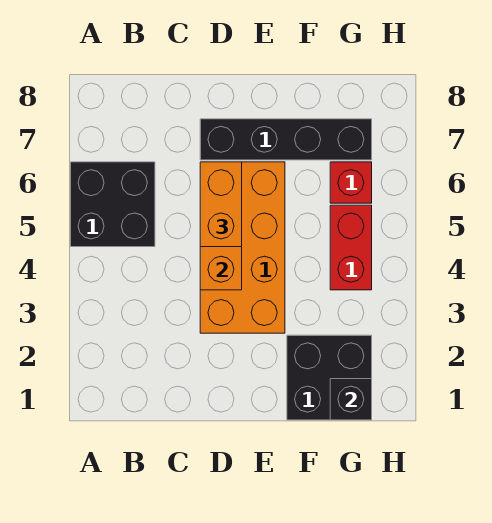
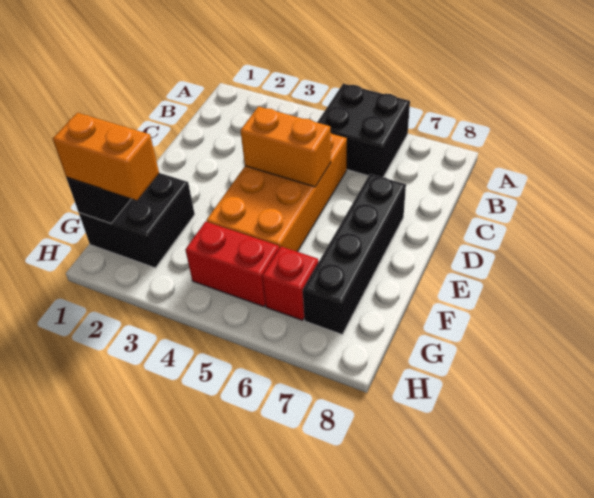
orange 2x4 brick [200,162,285,333] -> orange 2x4 brick turned to [206,133,347,252]
orange 1x2 brick [200,162,242,247] -> orange 1x2 brick moved to [53,113,159,200]

